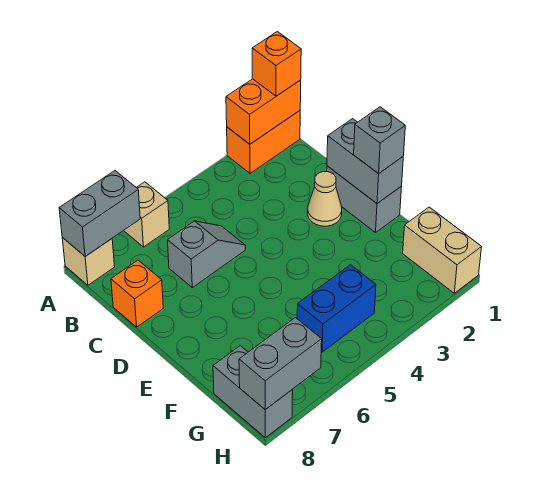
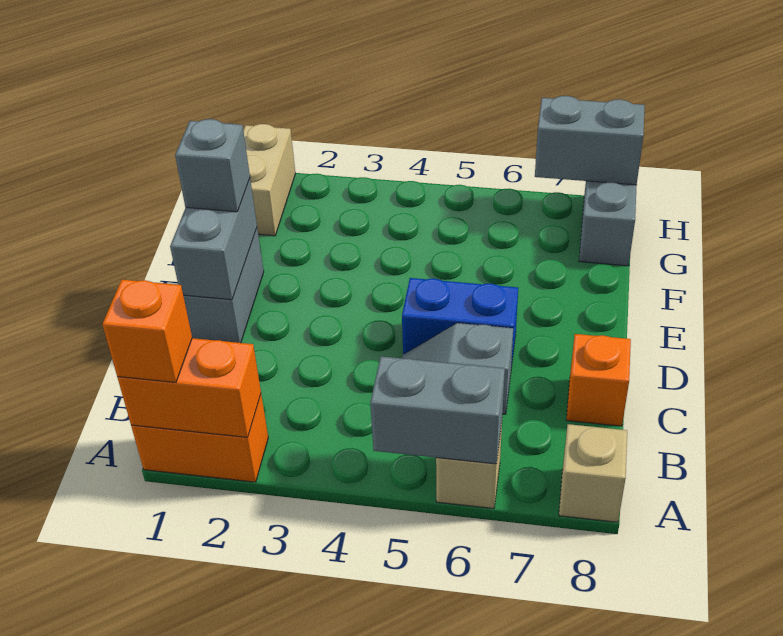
grey 1x2 brick [59,171,140,256] -> grey 1x2 brick moved to [370,356,505,464]
tan 1x1 cone [308,172,342,226] -> none
blue 1x2 brick [297,265,376,352] -> blue 1x2 brick moved to [402,278,518,368]

